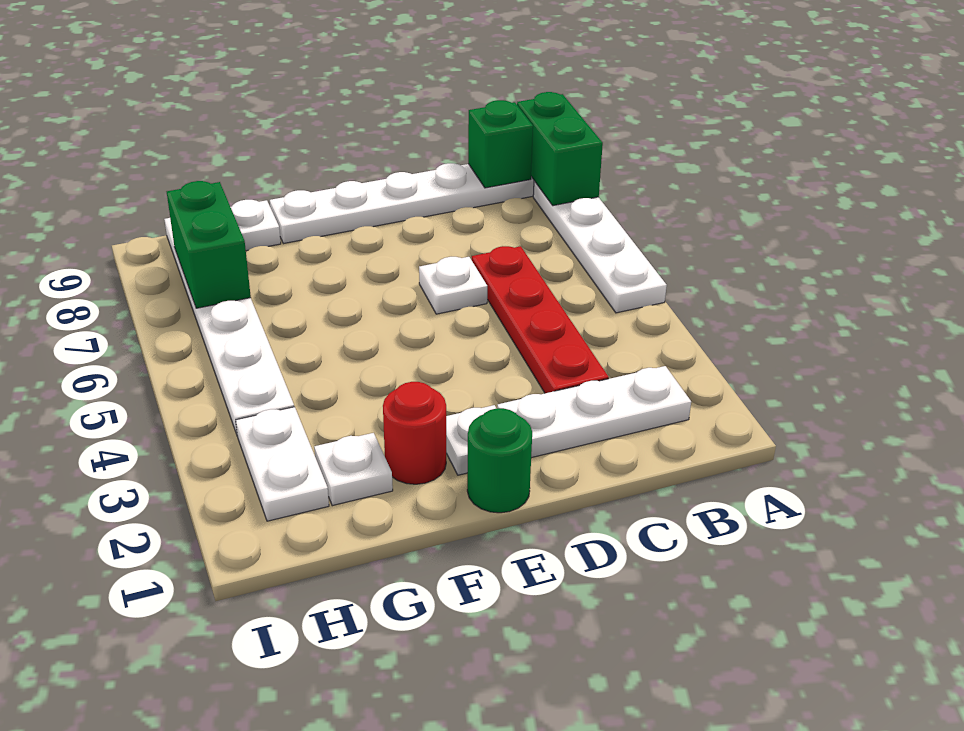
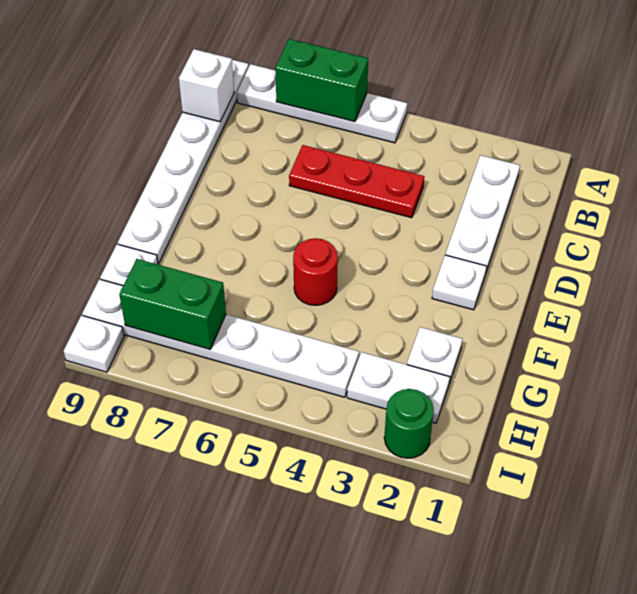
green 1x2 brick [517,92,603,206] -> green 1x2 brick moved to [275,39,368,122]
green 1x1 brick [468,100,533,188] -> white 1x1 brick [179,49,234,122]
red 1x4 plate [472,246,609,393] -> red 1x3 plate [289,145,424,218]
white 1x1 plate [419,257,487,314] -> white 1x1 plate moved to [64,315,124,372]
green 1x1 round brick [467,408,532,513] -> green 1x1 round brick moved to [384,389,434,458]
red 1x1 round brick [383,382,446,484] -> red 1x1 round brick moved to [293,238,338,305]

